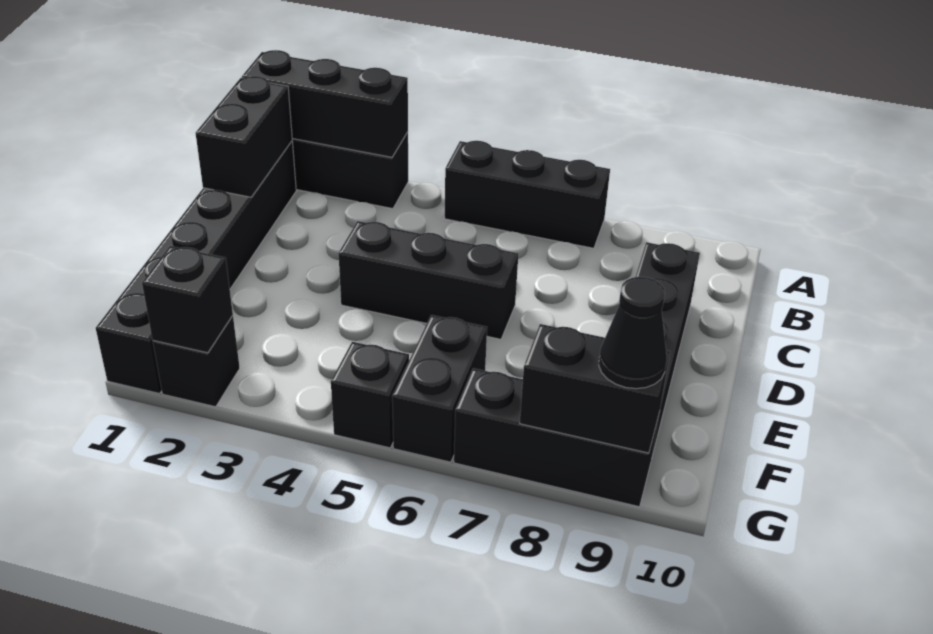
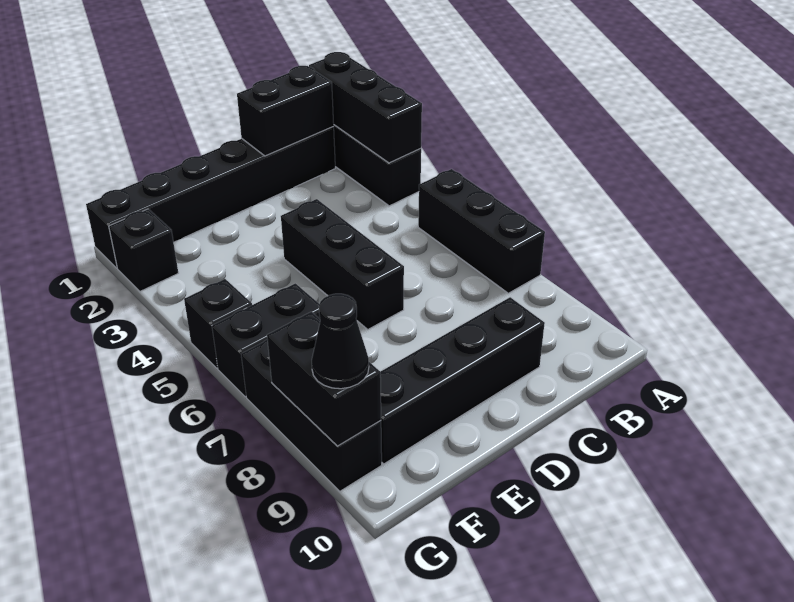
black 1x1 brick [142,246,233,353] -> none

